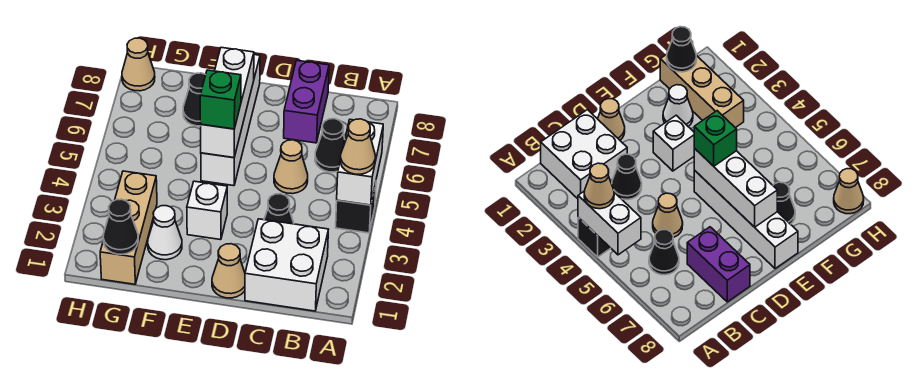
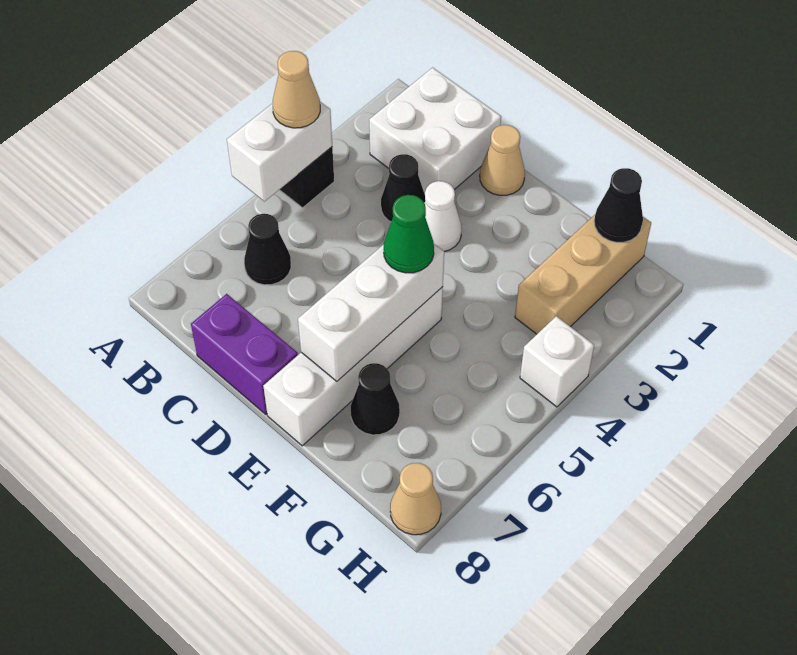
tan 1x1 cone [274,140,308,194] -> none
purple 1x2 brick [284,60,329,143] -> purple 1x2 brick turned to [191,294,298,414]
white 1x1 brick [187,181,227,240] -> white 1x1 brick moved to [520,316,594,407]
green 1x1 brick [200,70,241,129] -> green 1x1 cone [384,195,434,273]
white 1x1 cone [148,206,182,260] -> white 1x1 cone moved to [425,181,462,252]

